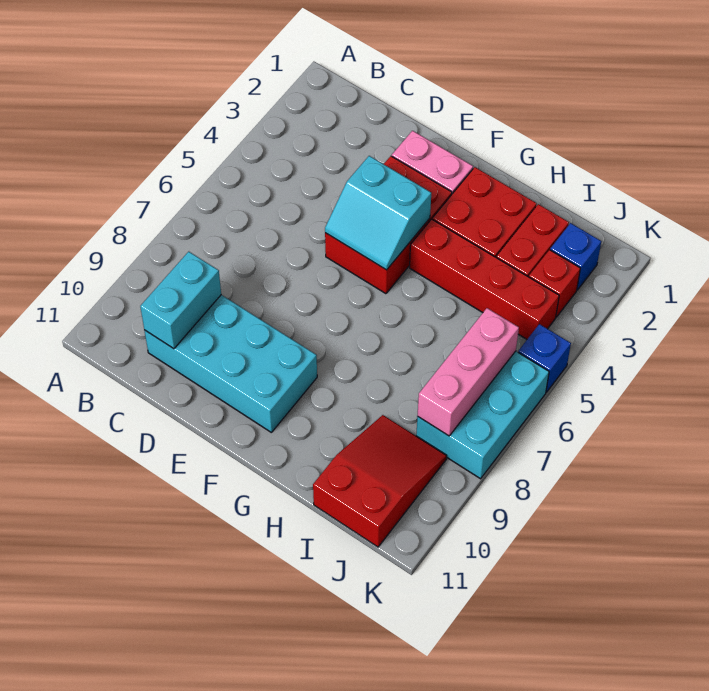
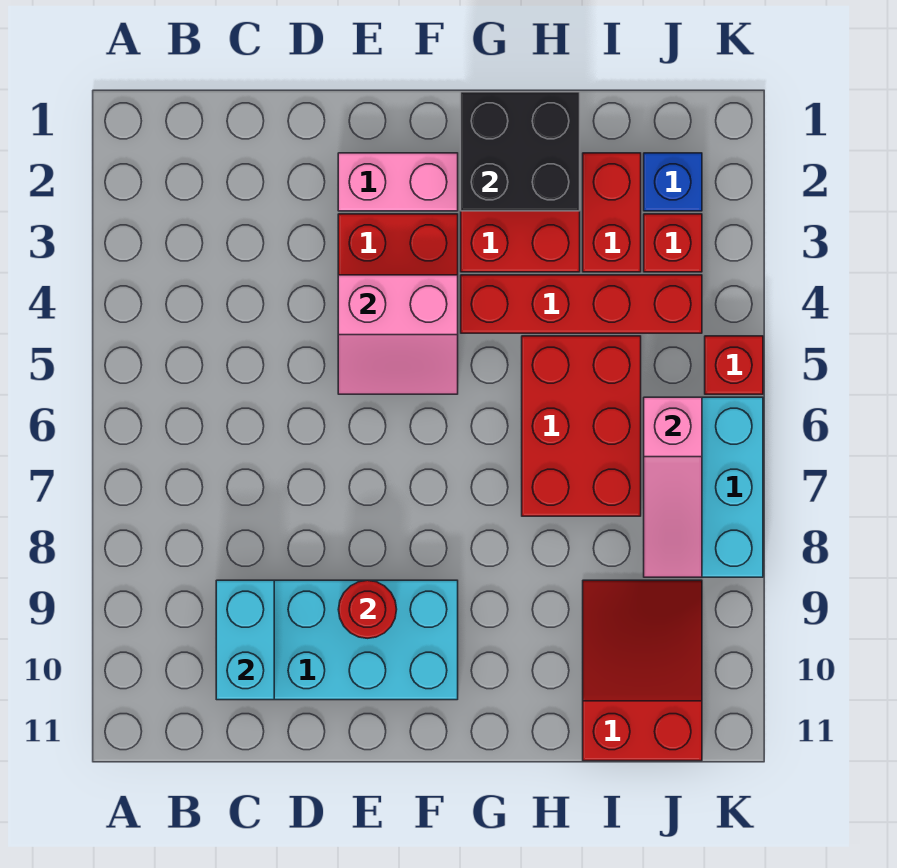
cyan 2x2 slope [325,156,431,270] -> pink 2x2 slope [338,275,458,394]
none -> red 1x1 round brick [338,580,397,638]
none -> black 2x2 brick [461,92,580,211]
none -> red 2x3 brick [522,336,641,516]
pink 1x3 brick [418,308,519,436] -> pink 1x3 slope [644,397,702,577]
blue 1x1 brick [518,324,571,392] -> red 1x1 brick [705,336,763,394]

